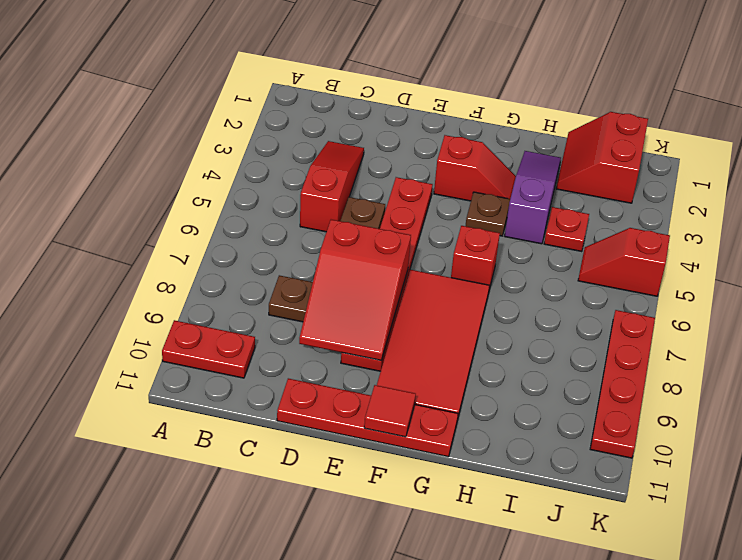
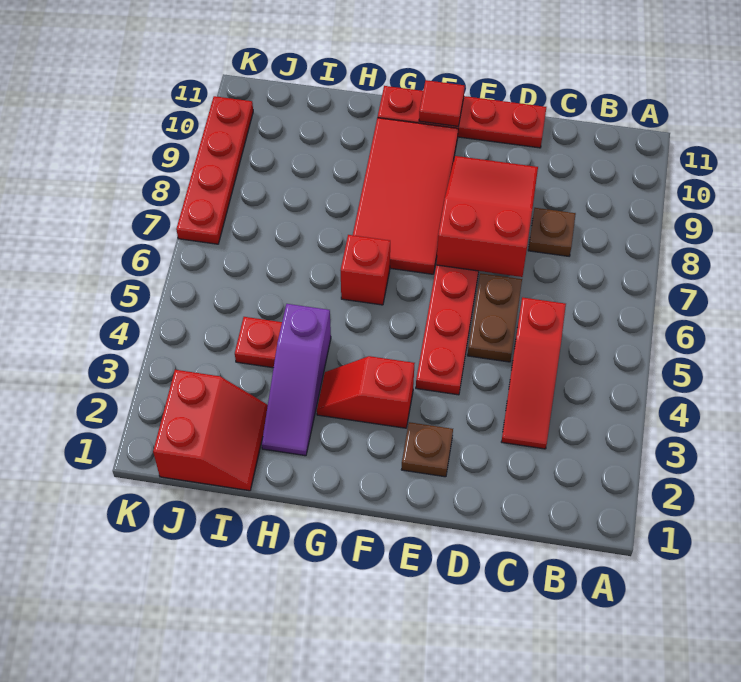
red 1x2 plate [162,320,255,378] -> none
brown 1x1 plate [466,192,510,236] -> brown 1x1 plate moved to [401,422,453,477]
red 1x2 slope [578,228,670,296] -> none

